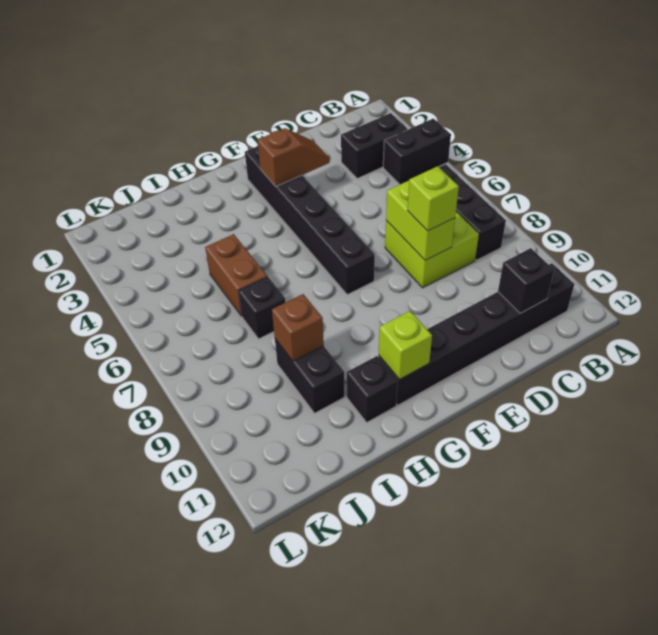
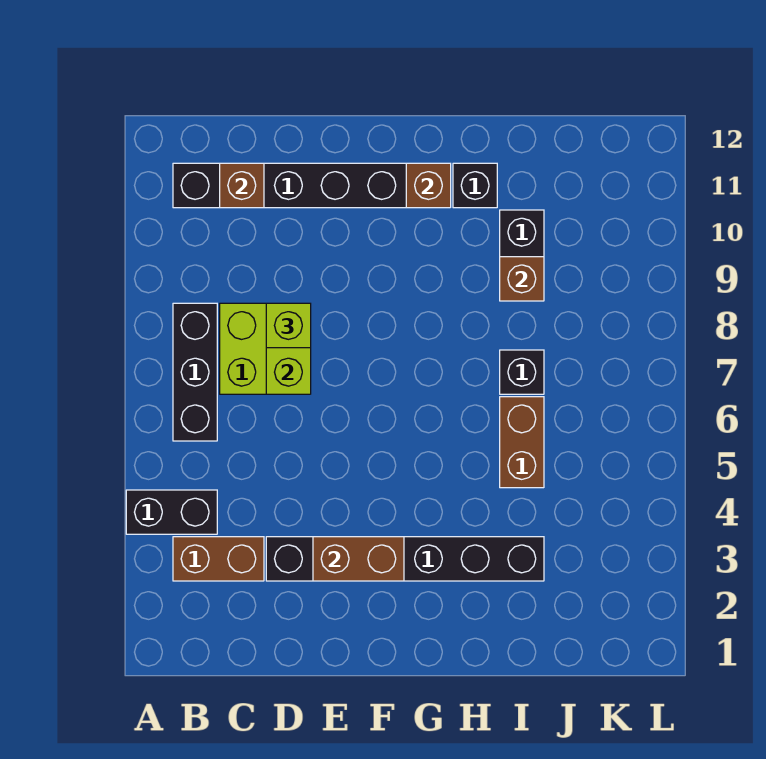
black 1x2 brick [341,113,408,178] -> brown 1x2 brick [173,537,264,581]
black 1x1 brick [498,248,554,313] -> brown 1x1 brick [220,163,264,208]
brown 1x2 slope [257,128,329,186] -> brown 1x2 brick [313,537,404,581]
black 1x6 brick [245,146,375,295] -> black 1x6 brick turned to [266,537,544,581]
lime 1x1 brick [379,311,432,379] -> brown 1x1 brick [406,163,451,208]

